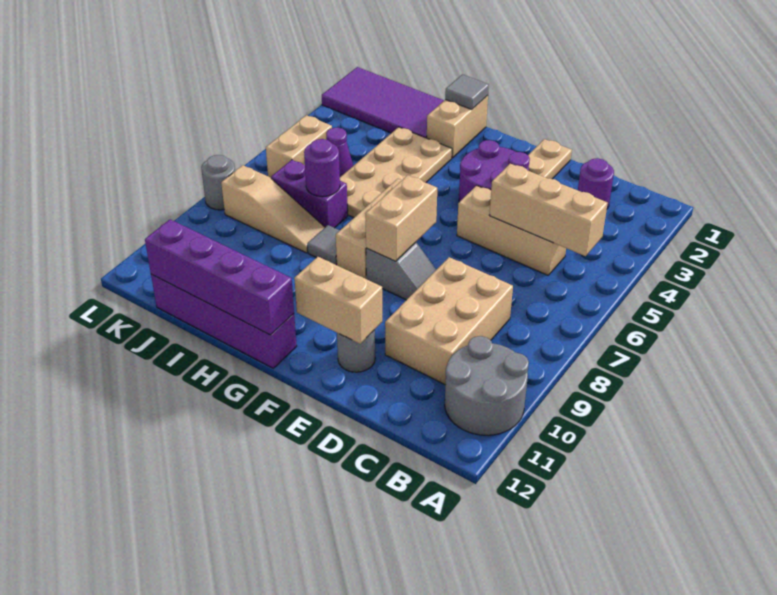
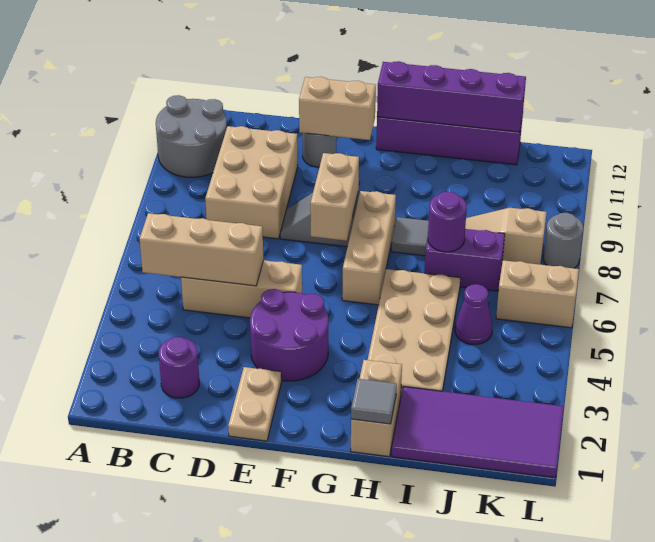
tan 1x2 brick [266,115,332,178] -> tan 1x2 brick turned to [496,260,579,328]

